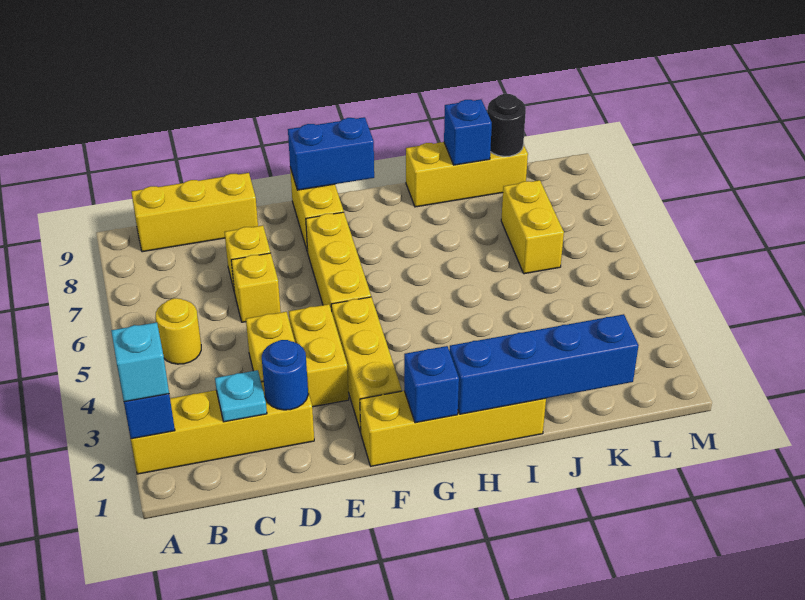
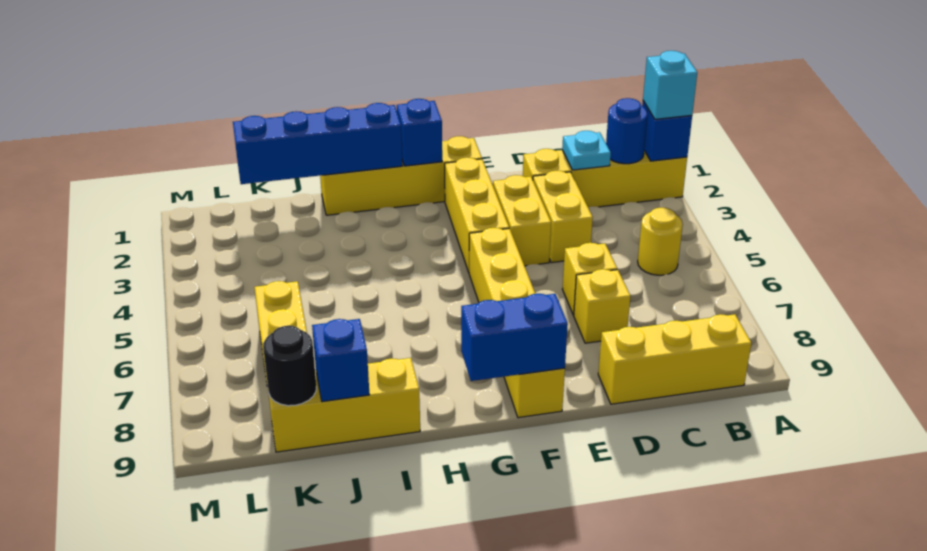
blue 1x1 round brick [262,340,308,410] -> blue 1x1 round brick moved to [606,98,648,164]

